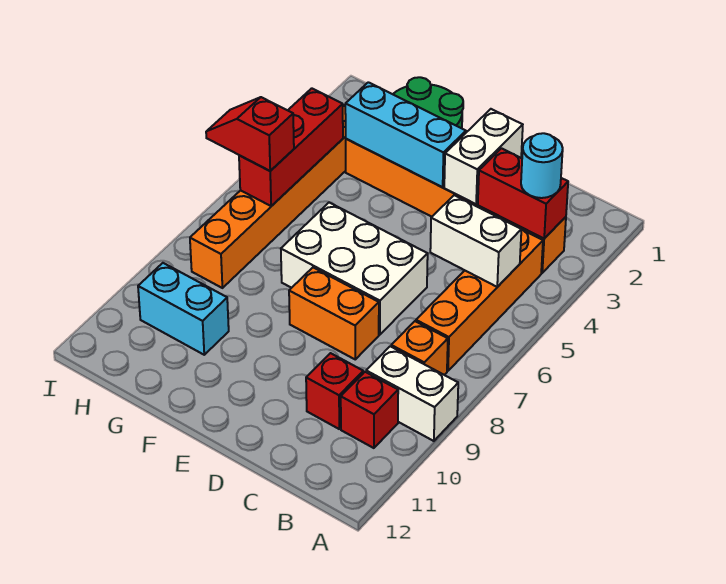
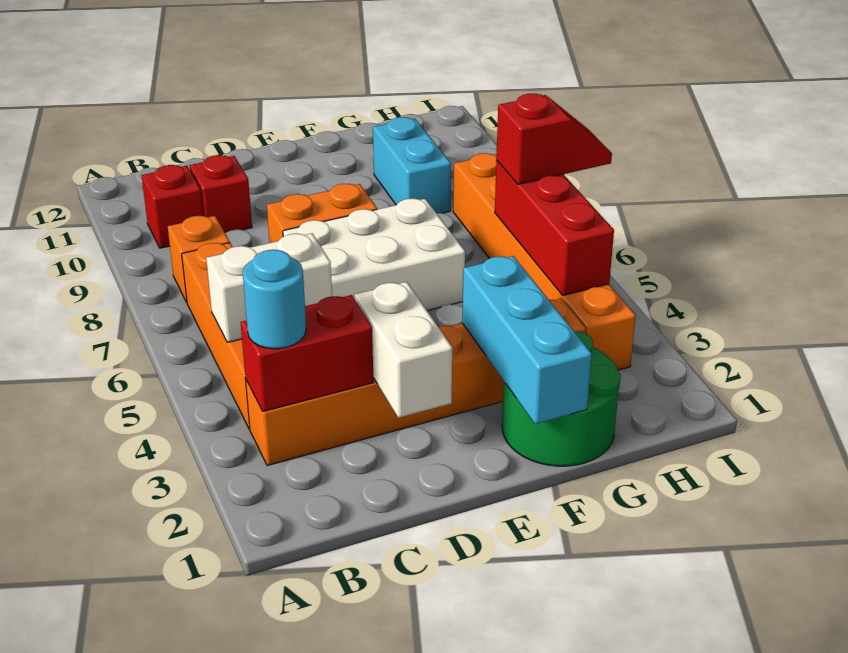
white 1x2 brick [366,346,458,441] -> none
cyan 1x3 brick [345,82,466,187] -> cyan 1x3 brick turned to [462,256,592,424]
cyan 1x2 brick [138,263,229,355] -> cyan 1x2 brick turned to [373,117,451,213]

